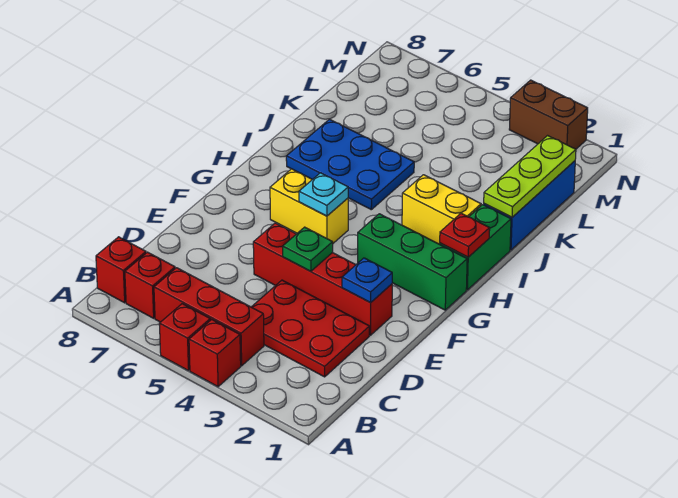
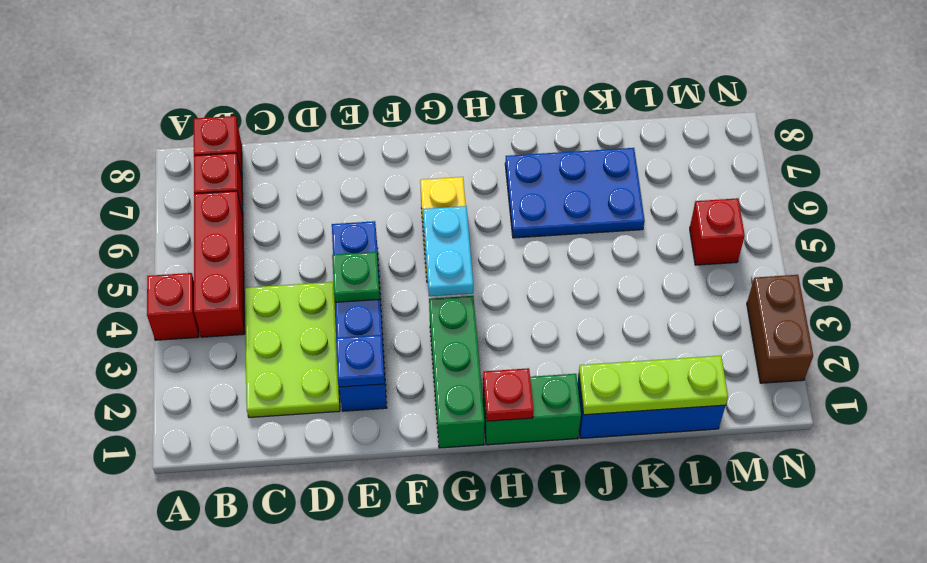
red 1x1 brick [159,304,210,371] -> red 1x1 brick moved to [690,198,745,265]
red 2x3 plate [252,280,369,377] -> lime 2x3 plate [245,282,340,418]
red 1x4 brick [253,223,392,335] -> blue 1x4 brick [332,221,387,411]
cyan 1x1 plate [299,173,348,216] -> cyan 1x2 plate [423,206,473,296]
yellow 1x2 brick [402,175,481,244] -> none
blue 2x3 plate [286,119,414,210] -> blue 2x3 plate turned to [505,148,645,238]

